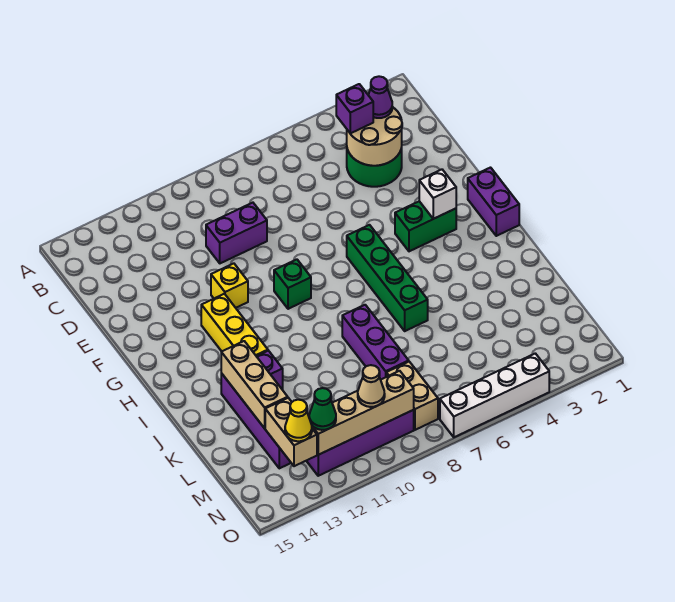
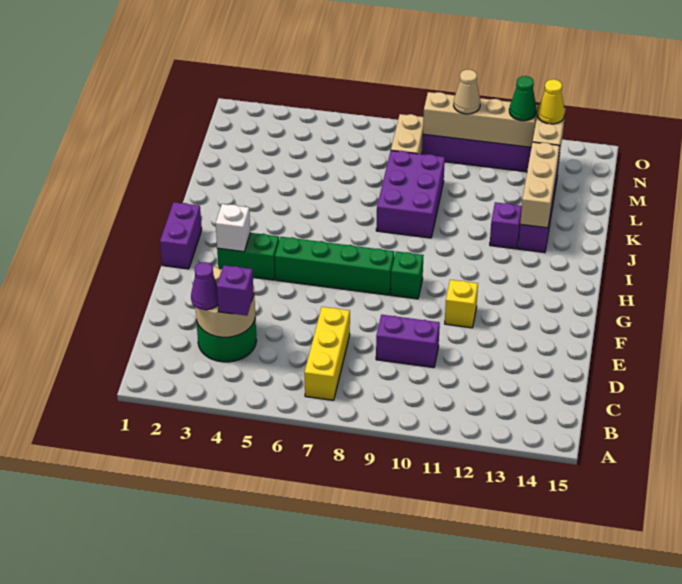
green 1x4 brick [347,225,428,331] -> green 1x4 brick turned to [275,237,394,295]
yellow 1x3 brick [201,294,268,356] -> yellow 1x3 brick moved to [305,307,350,400]
purple 1x3 brick [342,305,409,380] -> purple 2x3 brick [376,151,445,238]
white 1x4 brick [440,353,549,437] -> none

